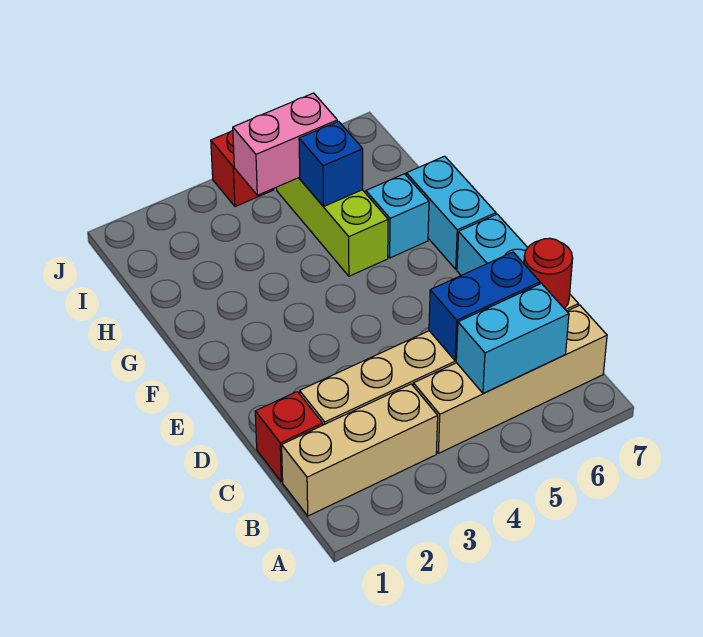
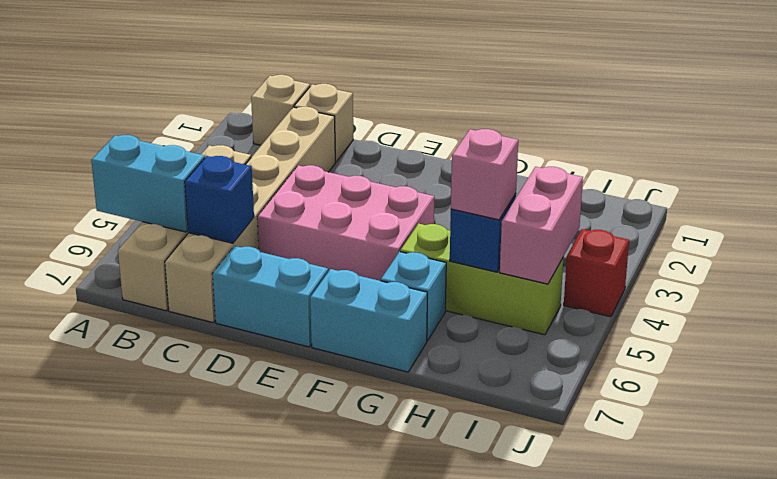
tan 1x3 brick [282,384,438,516] -> tan 1x1 brick [251,75,310,145]
cyan 1x2 brick [456,283,569,394] -> cyan 1x2 brick turned to [91,135,205,232]
red 1x1 brick [255,392,323,482] -> tan 1x1 brick [294,84,353,162]
blue 1x2 brick [429,252,540,361] -> blue 1x1 brick [185,156,254,243]
red 1x1 round brick [524,238,573,309] -> none
none -> pink 2x3 brick [257,165,434,281]
none -> pink 1x1 brick [451,129,518,220]

